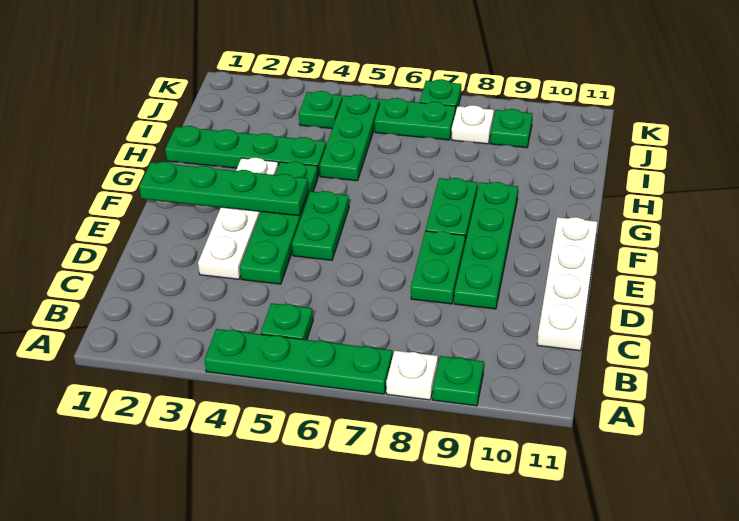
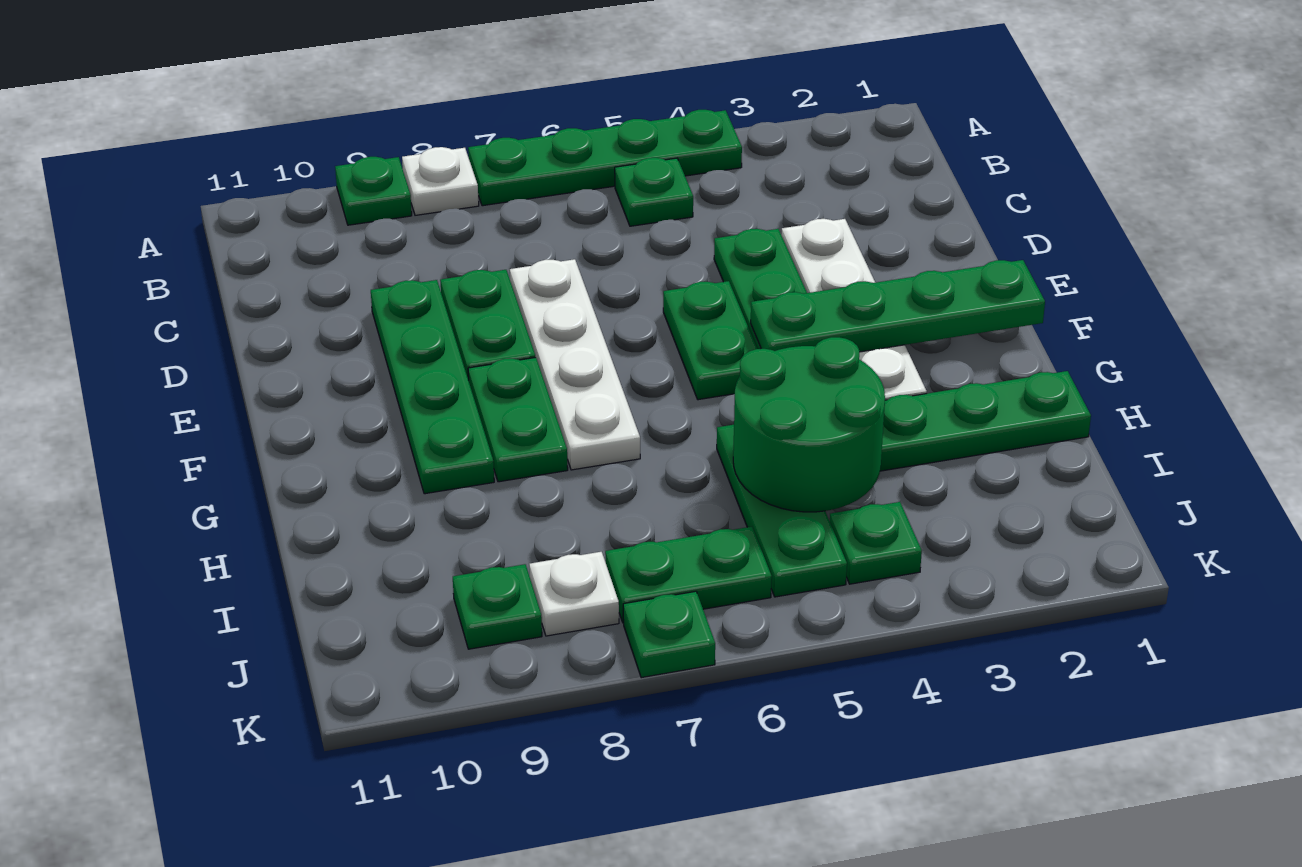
white 1x4 plate [537,217,597,351] -> white 1x4 plate moved to [510,259,640,470]
none -> green 2x2 round brick [733,337,885,512]

